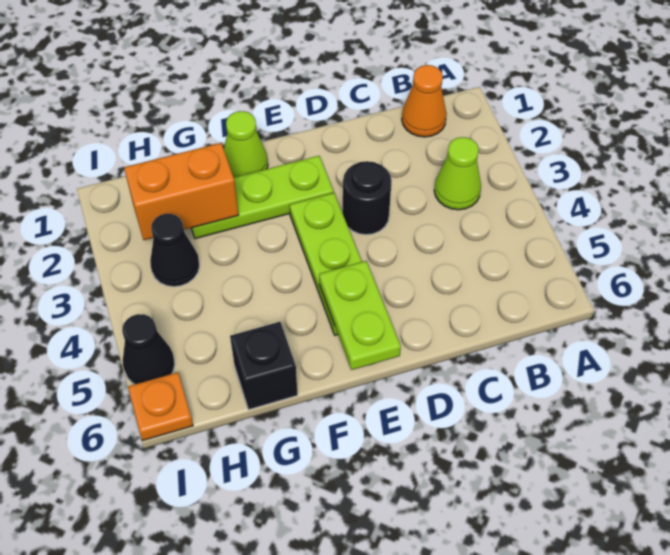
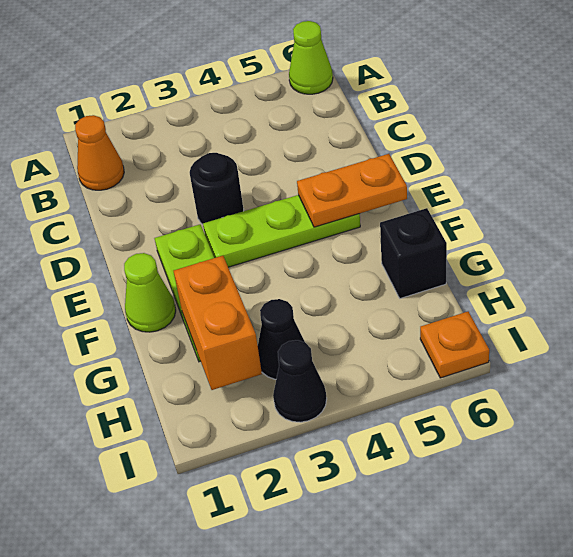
lime 1x1 cone [434,137,481,210] -> lime 1x1 cone moved to [289,21,333,94]
lime 1x2 plate [319,261,401,370] -> orange 1x2 plate [297,154,407,227]
black 1x1 cone [122,314,175,384] -> black 1x1 cone moved to [273,340,327,422]

